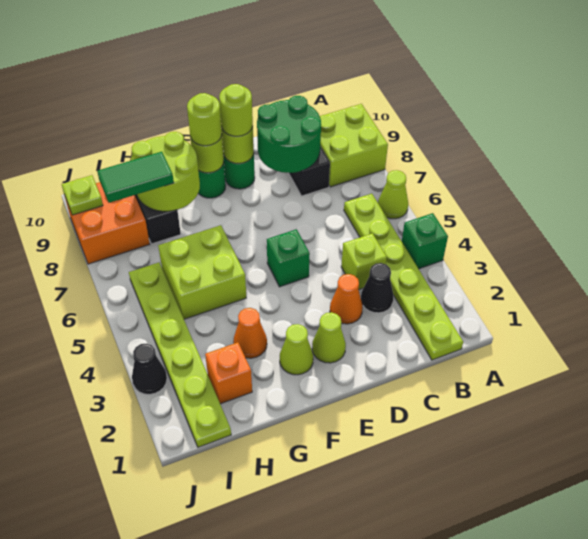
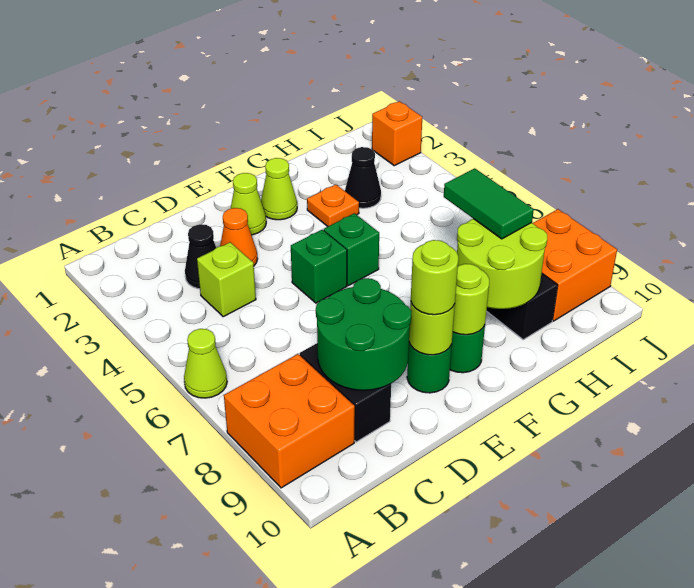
green 1x1 brick [402,213,448,269] -> green 1x1 brick moved to [324,213,379,286]
lime 2x2 brick [320,104,388,187] -> orange 2x2 brick [224,354,355,488]
lime 1x6 plate [344,194,463,360] -> none
lime 1x1 round brick [187,93,222,146] -> none
orange 1x1 cone [233,308,267,358] -> orange 1x1 plate [307,185,359,227]
lime 2x2 brick [158,225,246,319] -> none
orange 1x1 brick [205,342,252,404] -> orange 1x1 brick moved to [372,101,422,166]
green 1x2 tile [97,152,174,203] -> green 1x2 tile turned to [444,168,534,239]
lime 1x6 plate [129,263,231,447] -> none
black 1x1 cone [132,344,167,394] -> black 1x1 cone moved to [345,147,381,208]
lime 1x1 plate [62,175,103,215] -> none

